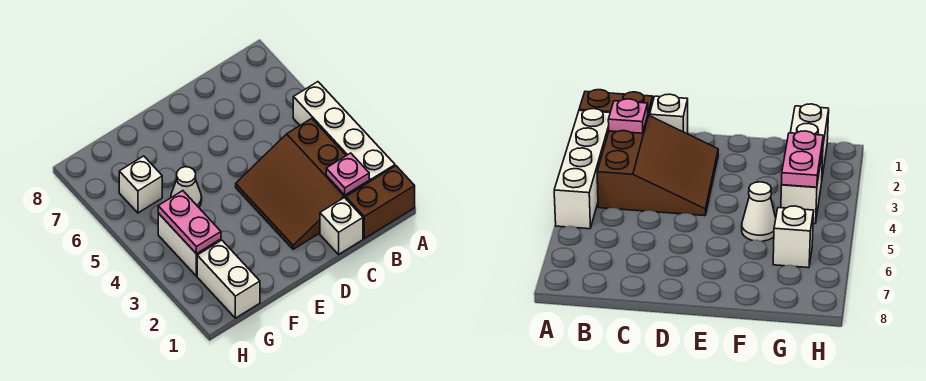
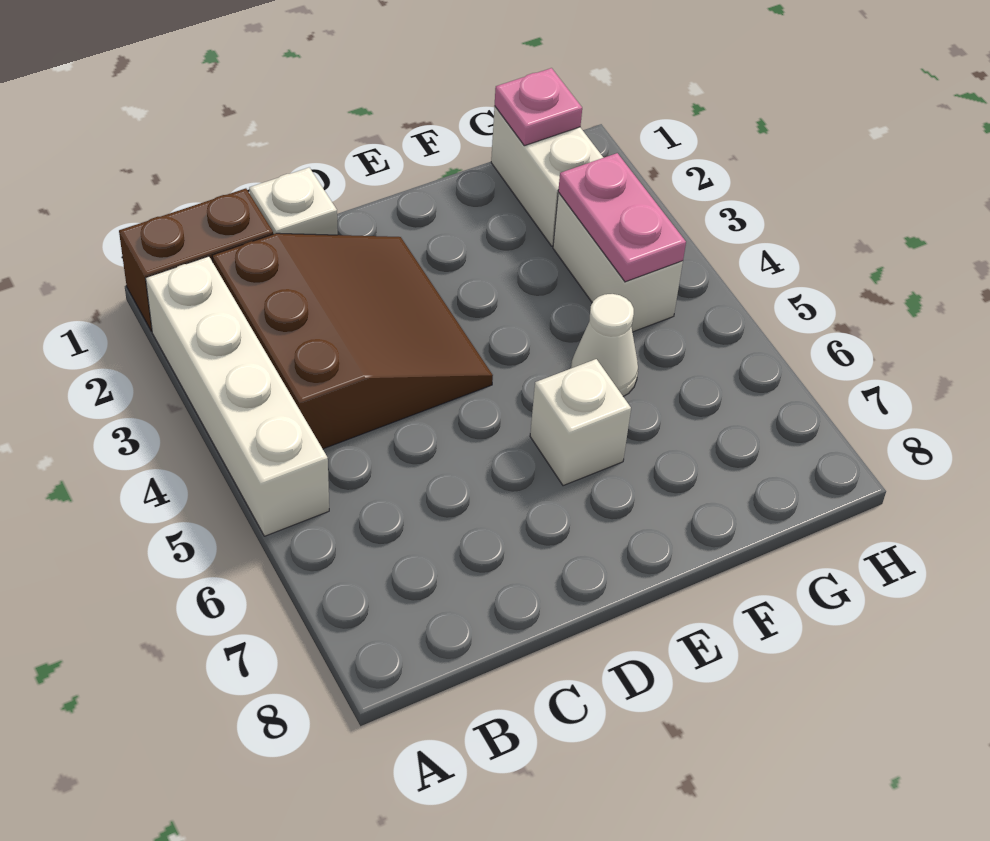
pink 1x1 plate [326,153,369,195] -> pink 1x1 plate moved to [495,68,582,146]
white 1x1 brick [119,156,162,213] -> white 1x1 brick moved to [530,359,631,486]

